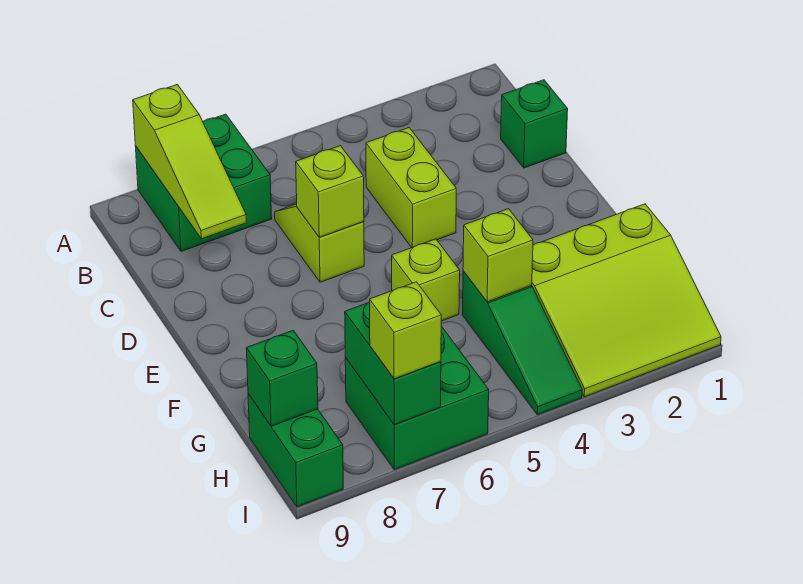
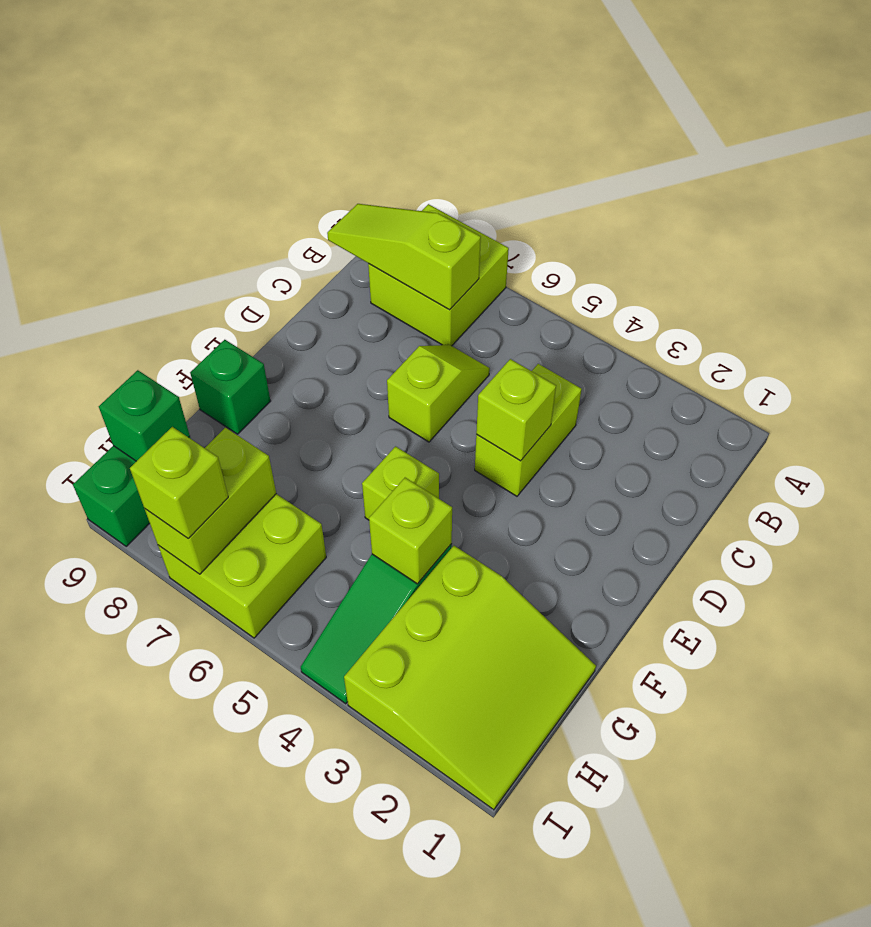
green 2x2 brick [135,114,272,251] -> lime 2x2 brick [368,204,509,346]
lime 1x3 slope [133,84,246,239] -> lime 1x3 slope turned to [327,204,481,310]
green 1x1 brick [501,80,568,168] -> green 1x1 brick moved to [190,340,270,434]
lime 1x1 brick [296,146,364,237] -> lime 1x1 brick moved to [476,359,556,461]
lime 3x3 slope [532,204,721,397] -> lime 3x3 slope turned to [344,546,596,810]
green 2x2 brick [345,326,489,470] -> lime 2x2 brick [158,494,326,638]
green 1x2 brick [345,302,441,425] -> lime 1x2 brick [145,428,276,574]

